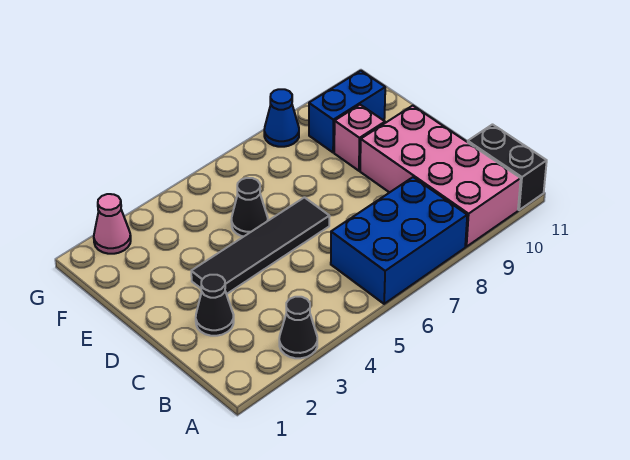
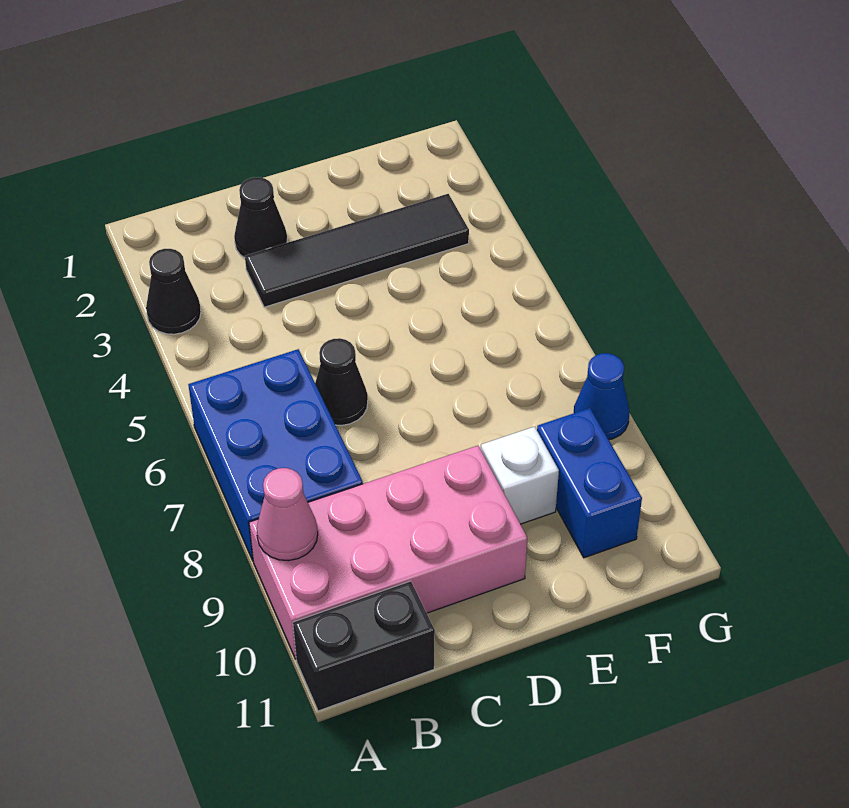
black 1x4 tile [191,198,330,294] -> black 1x4 tile turned to [245,194,469,307]
black 1x1 cone [231,178,268,237] -> black 1x1 cone moved to [315,338,368,425]
pink 1x1 brick [334,105,385,171] -> white 1x1 brick [481,427,559,524]
pink 1x1 cone [94,194,131,254] -> pink 1x1 cone moved to [257,468,318,561]

